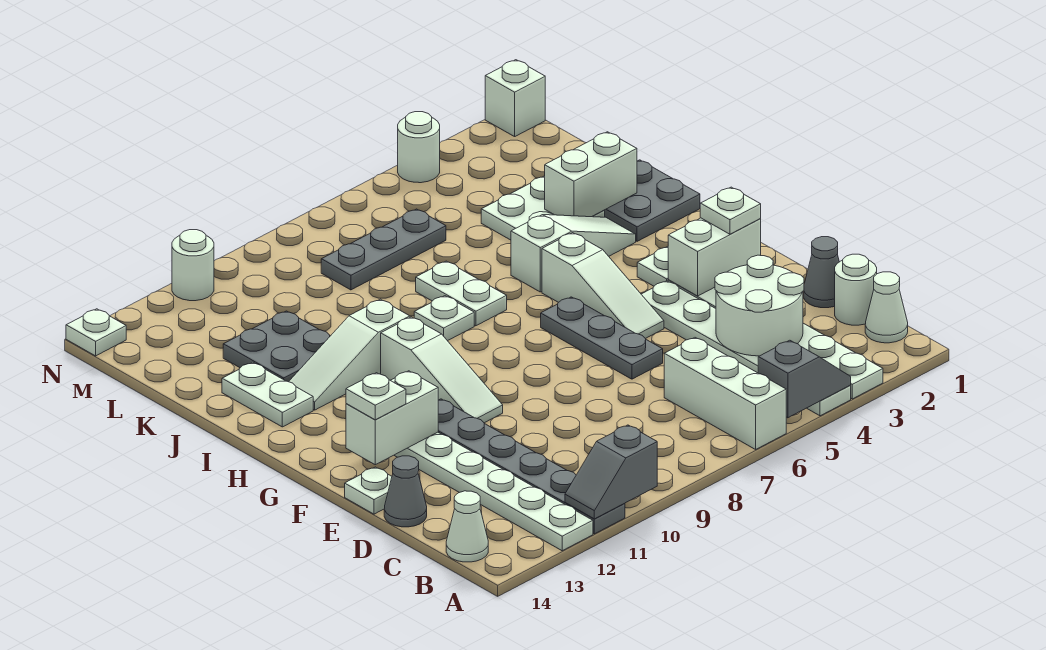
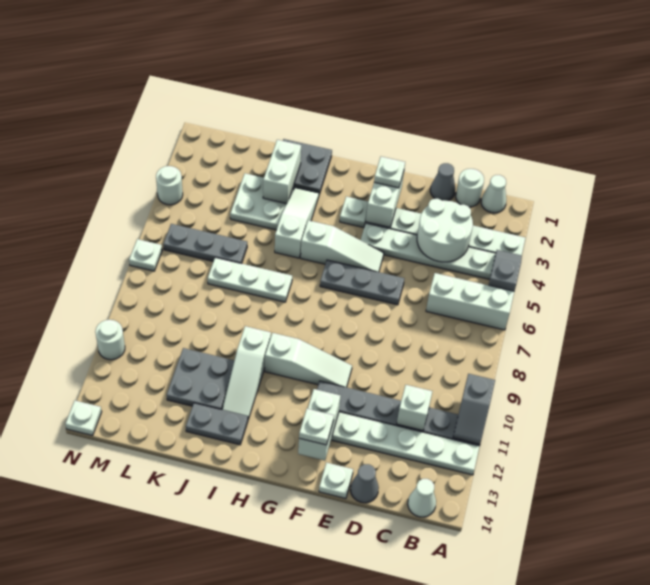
white 1x2 plate [416,261,507,326] -> white 1x3 plate [208,257,292,302]
white 1x1 plate [414,296,474,341] -> white 1x1 plate moved to [129,239,162,271]
white 1x2 plate [222,362,313,427] -> grey 1x2 plate [186,403,248,445]
grey 1x3 plate [321,209,446,290] -> grey 1x3 plate turned to [163,224,247,264]
white 1x1 brick [485,60,545,137] -> white 1x1 brick moved to [397,385,432,431]

